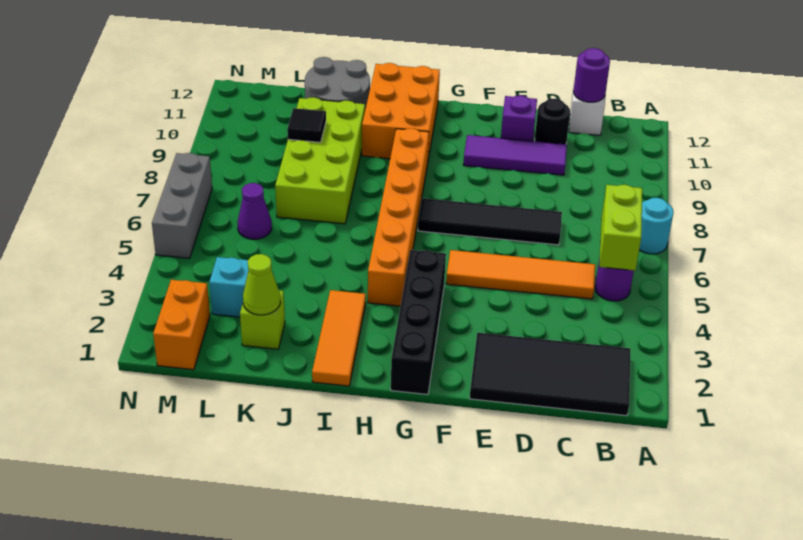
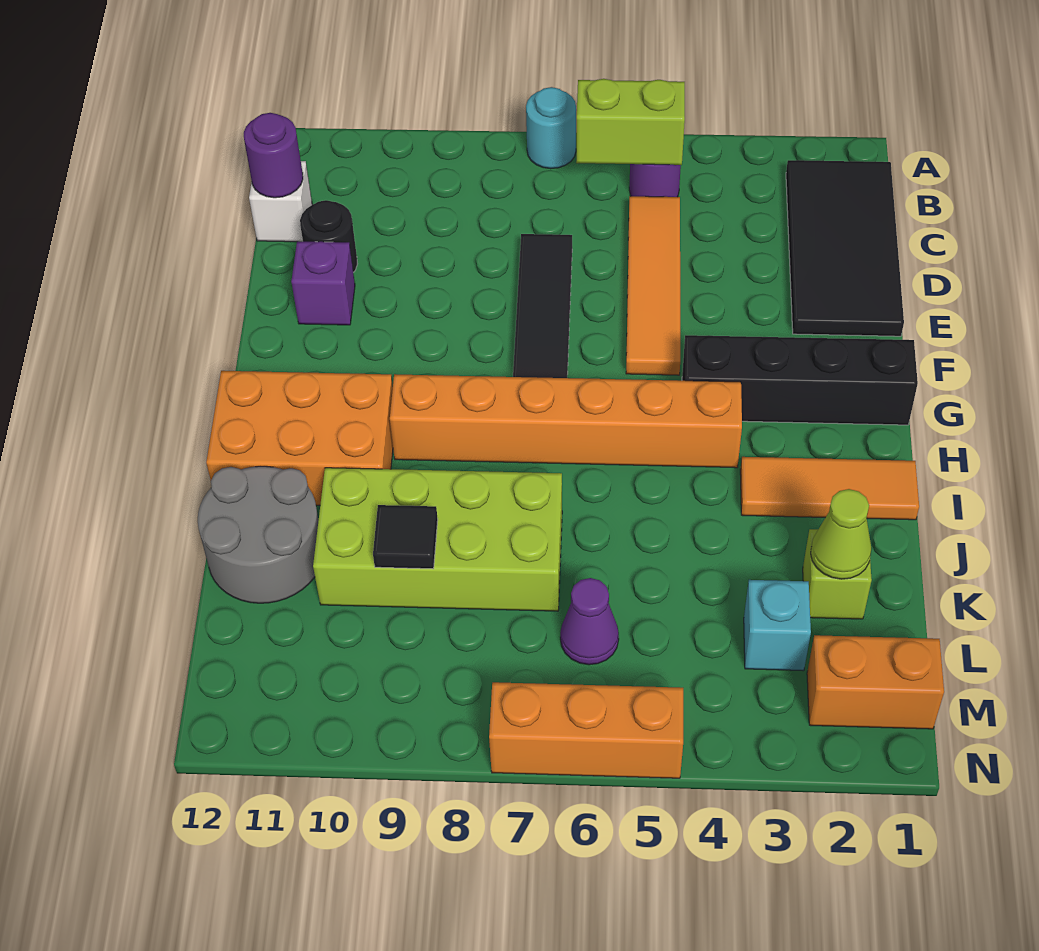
purple 1x3 tile [463,135,567,175] -> none
grey 1x3 brick [152,153,212,258] -> orange 1x3 brick [489,682,683,778]

